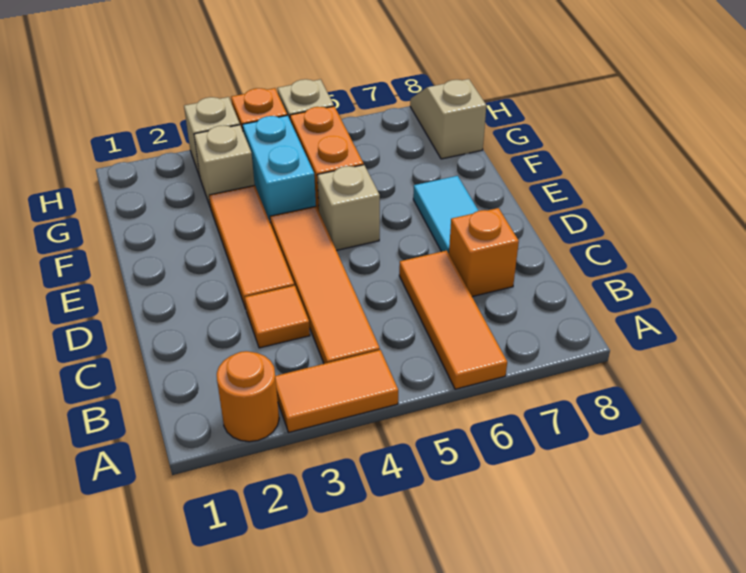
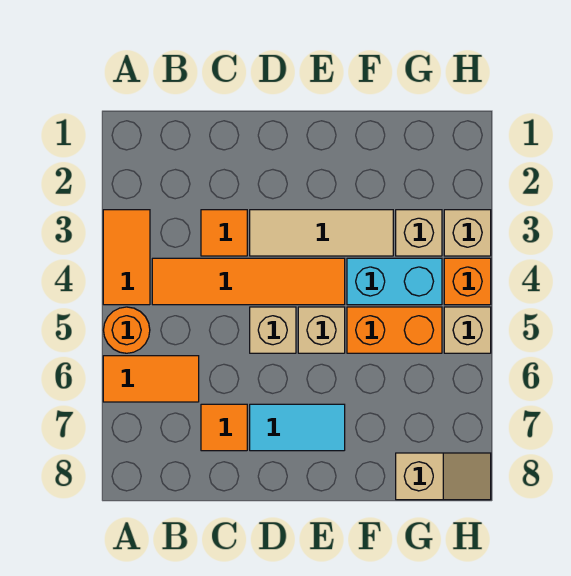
orange 1x1 round brick [217,351,279,442] -> orange 1x1 round brick moved to [104,307,150,353]
orange 1x3 tile [399,250,507,389] -> orange 1x2 tile [103,356,199,402]
orange 1x1 brick [449,208,519,297] -> orange 1x1 tile [201,404,247,451]
orange 1x3 tile [209,185,294,309] -> tan 1x3 tile [250,210,393,256]
none -> tan 1x1 brick [250,307,296,353]

